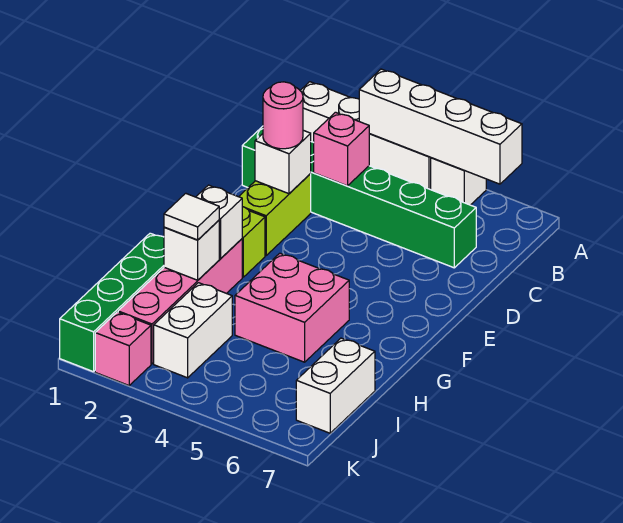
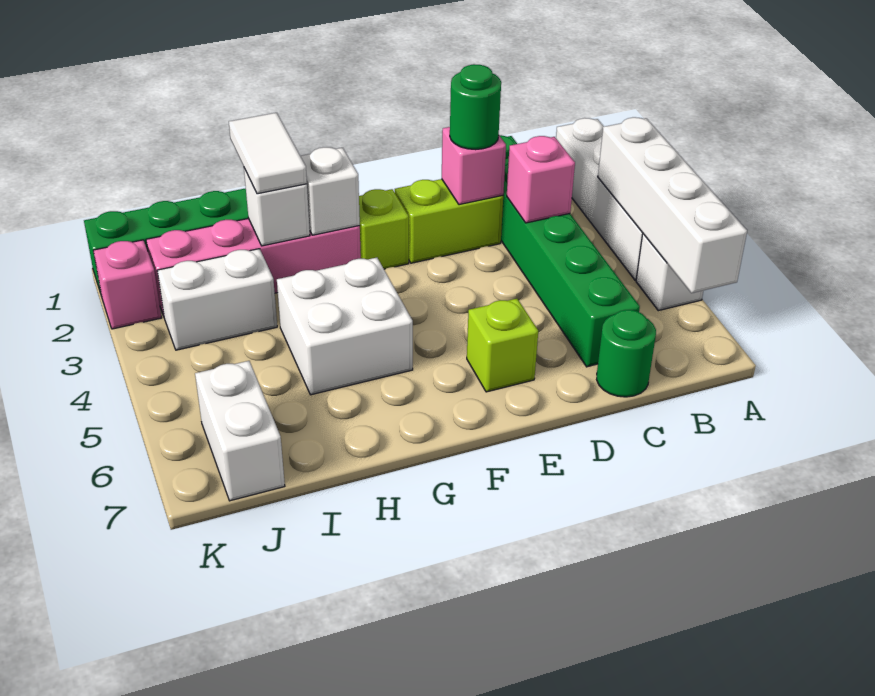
none -> green 1x1 round brick [597,310,656,397]
white 1x1 brick [255,130,311,194] -> pink 1x1 brick [442,127,506,205]
pink 1x1 round brick [263,82,303,149] -> green 1x1 round brick [450,64,501,150]
none -> lime 1x1 brick [467,299,538,392]
pink 2x2 brick [235,253,349,362] -> white 2x2 brick [277,258,413,395]
white 1x1 tile [164,193,219,240] -> white 1x2 tile [229,113,307,194]
white 1x2 brick [296,338,375,433] -> white 1x2 brick turned to [195,361,285,501]

